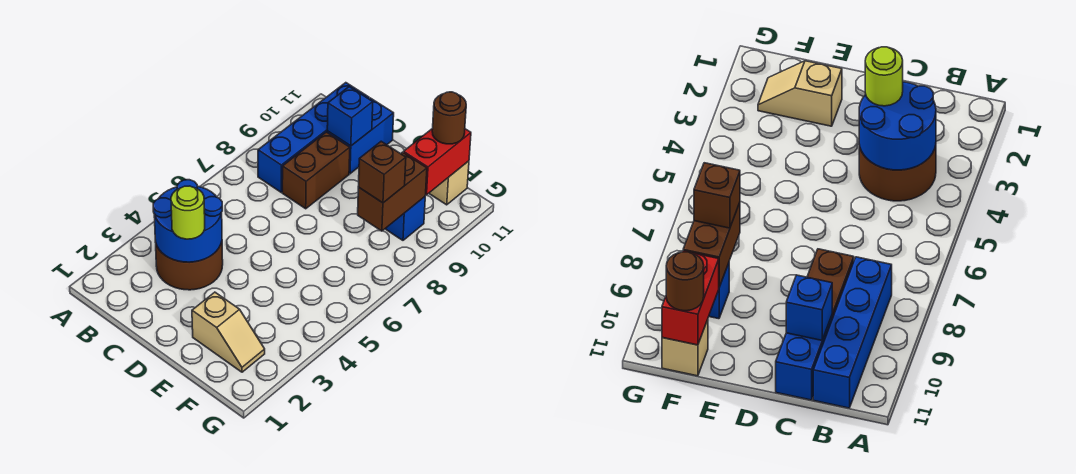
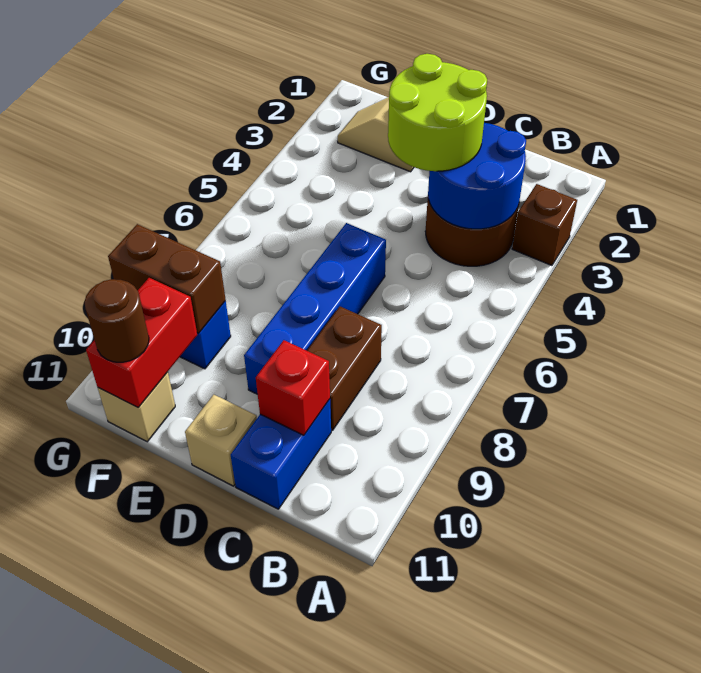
blue 1x4 brick [258,83,369,192] -> blue 1x4 brick moved to [244,223,386,394]
lime 1x1 round brick [171,186,205,239] -> lime 2x2 round brick [388,54,487,171]
blue 1x1 brick [327,87,373,146] -> red 1x1 brick [256,340,330,435]
none -> tan 1x1 brick [185,395,257,486]
brown 1x2 brick [358,152,427,231] -> brown 1x2 brick turned to [108,224,226,333]
brown 1x1 brick [358,141,406,203] -> brown 1x1 brick moved to [512,184,577,265]

